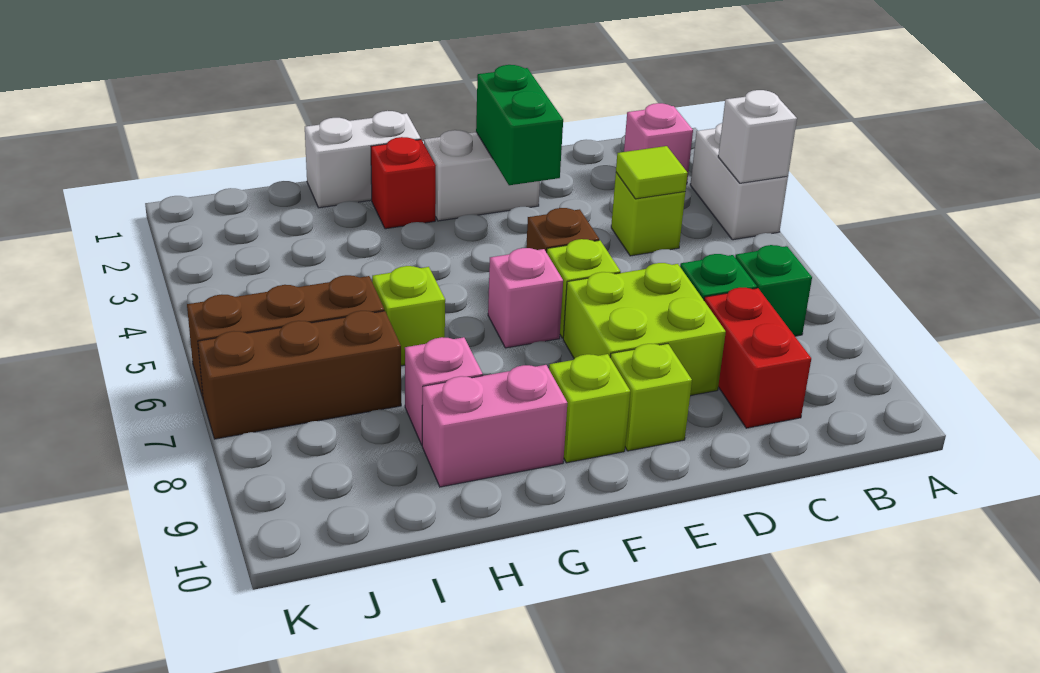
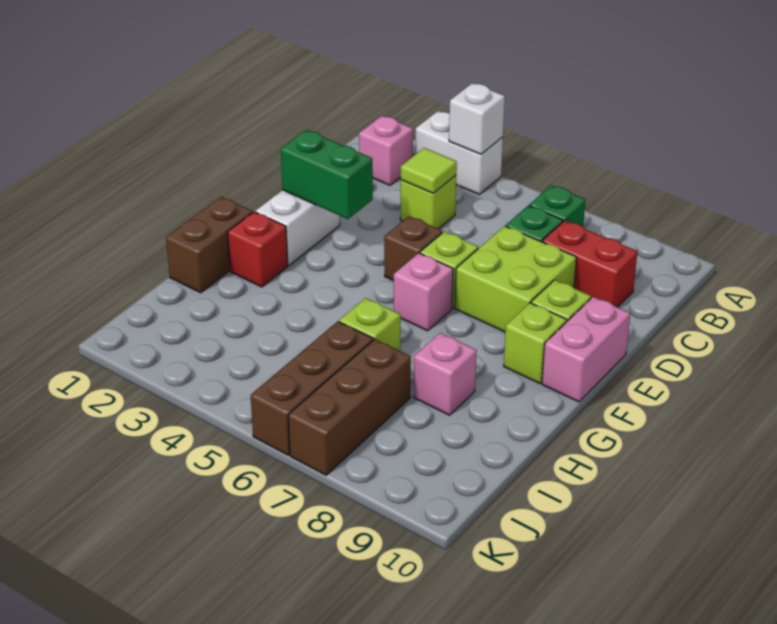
white 1x2 brick [305,111,421,208] -> brown 1x2 brick [166,197,253,293]
pink 1x2 brick [422,365,567,487] -> pink 1x2 brick moved to [542,297,630,402]

